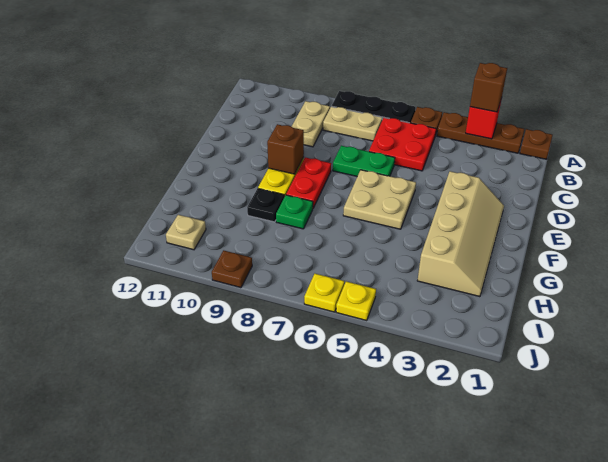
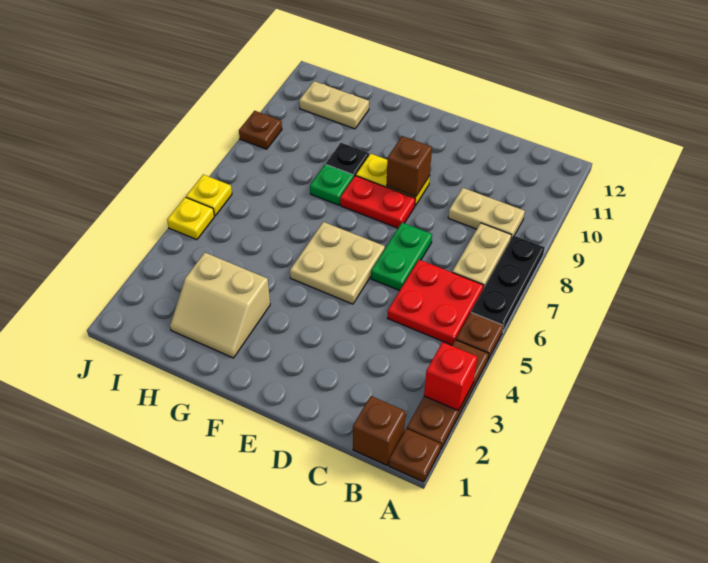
brown 1x1 brick [470,63,507,112] -> brown 1x1 brick moved to [353,396,406,465]
tan 2x4 slope [417,171,504,297] -> tan 2x2 slope [170,253,270,358]
tan 1x1 plate [166,215,206,250] -> tan 1x2 plate [299,81,369,129]

